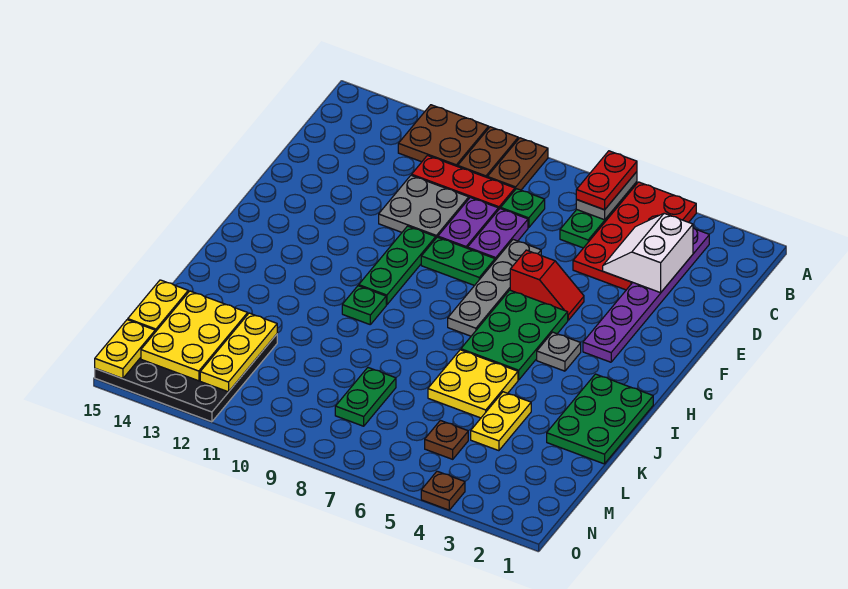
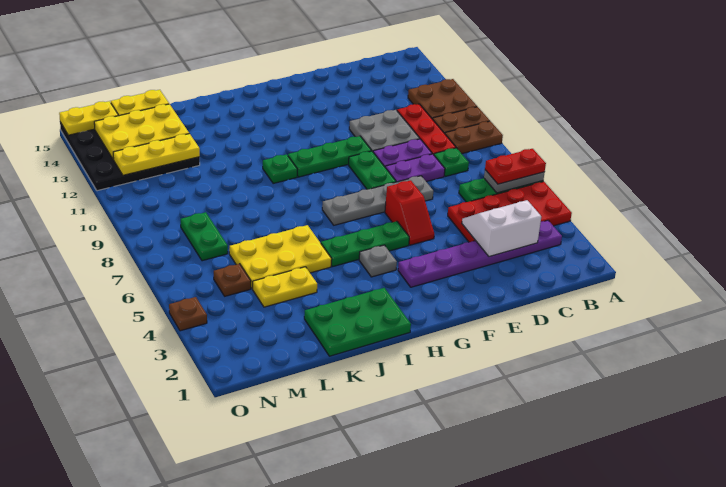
green 2x3 plate [461,290,568,380] -> green 1x3 plate [321,221,409,267]
yellow 2x2 plate [428,350,518,418] -> yellow 2x3 plate [229,225,332,289]
green 1x2 plate [335,368,396,426] -> green 1x2 plate turned to [181,212,228,261]

